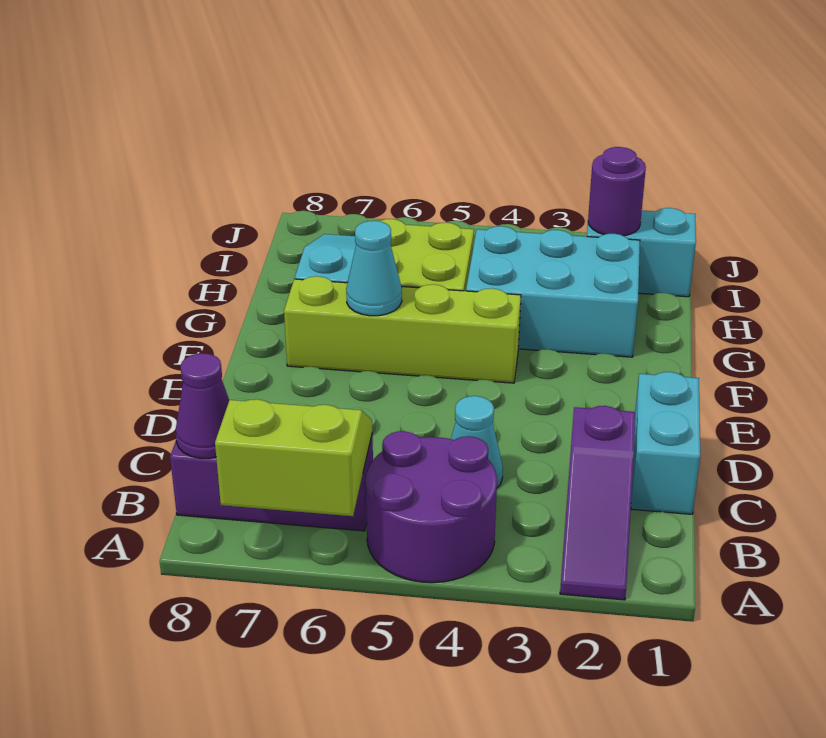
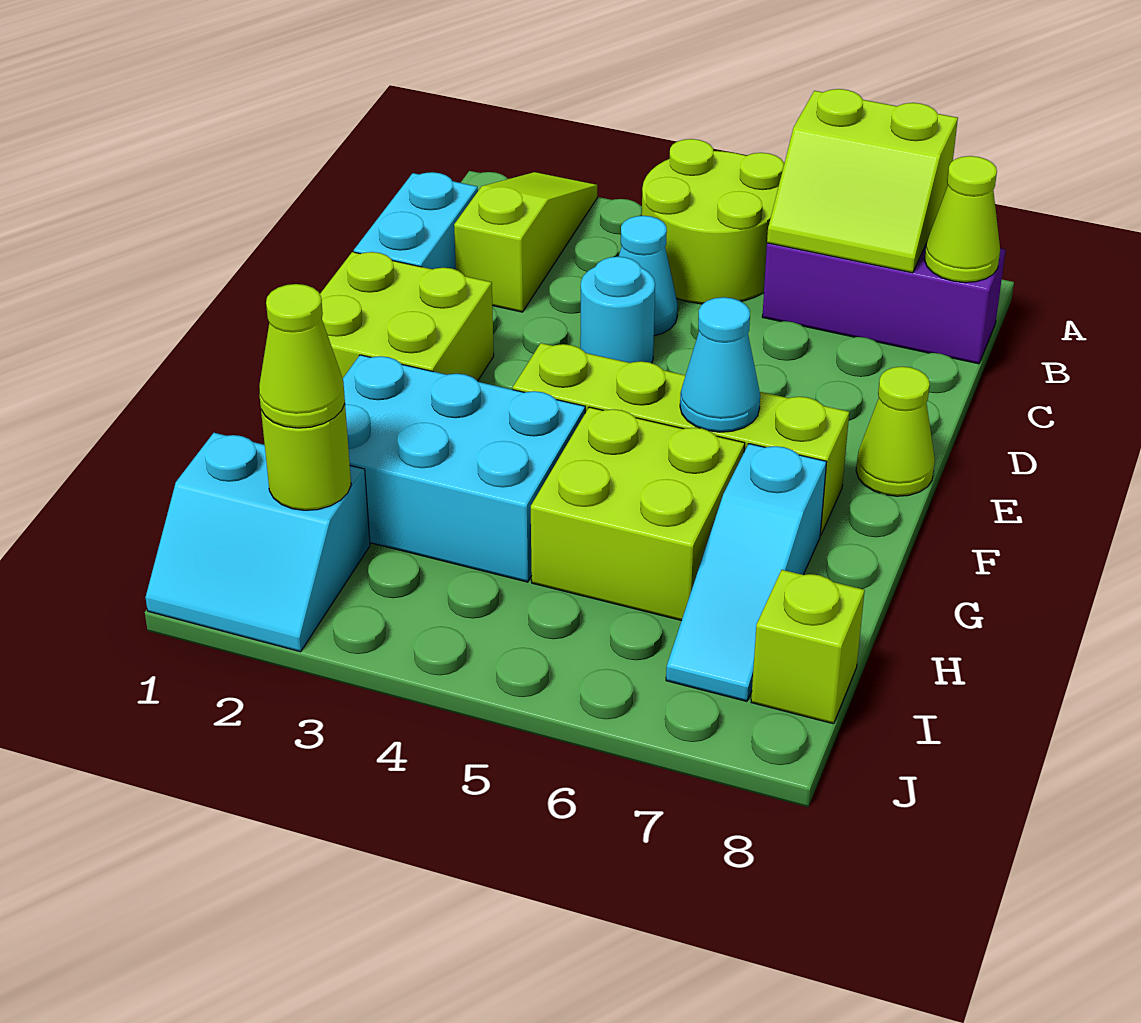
purple 1x3 slope [560,406,635,600] -> lime 1x3 slope [454,172,597,312]
purple 2x2 round brick [366,431,497,583] -> lime 2x2 round brick [642,139,784,304]
purple 1x1 cone [176,353,229,458] -> lime 1x1 cone [925,156,1000,282]
none -> cyan 1x1 round brick [580,257,655,363]
none -> lime 2x2 brick [320,252,494,381]
none -> lime 1x1 cone [856,367,935,496]
purple 1x1 round brick [588,147,646,236] -> lime 1x1 round brick [261,404,351,510]
none -> lime 1x1 cone [259,284,345,428]
none -> lime 1x1 brick [751,570,865,724]

